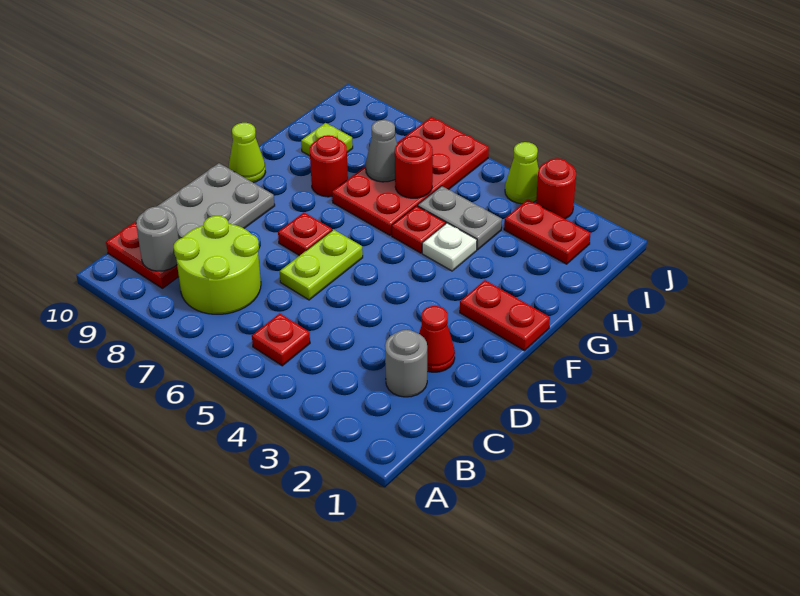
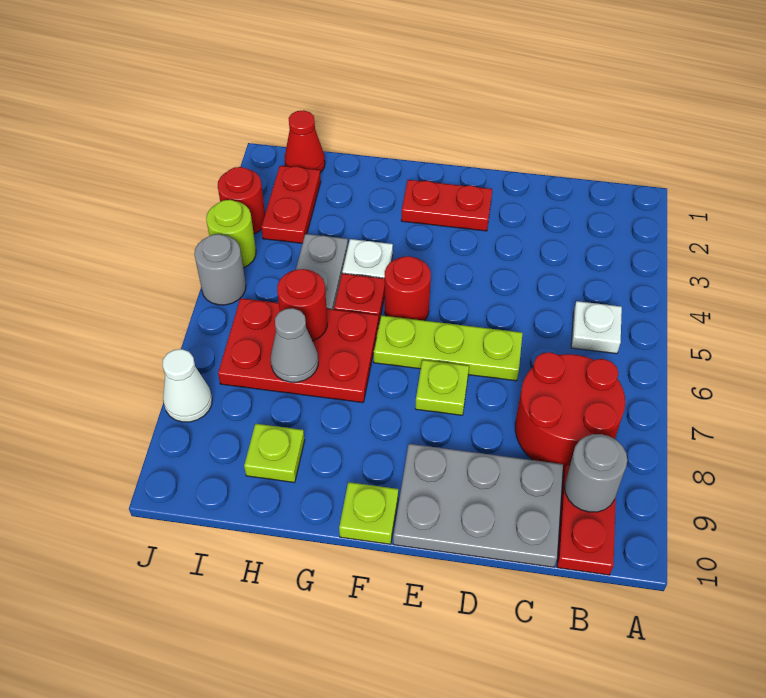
red 1x1 plate [252,313,310,366] -> white 1x1 plate [571,301,622,354]
lime 2x2 round brick [174,216,261,314] -> red 2x2 round brick [515,352,625,472]
grey 1x1 round brick [385,330,427,397] -> grey 1x1 round brick moved to [194,234,246,305]
red 1x1 cone [419,306,455,372] -> red 1x1 cone moved to [285,110,325,173]
lime 1x2 plate [280,230,363,300] -> lime 1x3 plate [374,315,522,381]
red 1x1 plate [278,213,332,256] -> lime 1x1 plate [415,360,469,415]
red 1x2 plate [460,280,550,351] -> red 1x2 plate turned to [401,180,492,231]
lime 1x1 cone [229,123,266,183] -> lime 1x1 plate [339,482,398,544]
red 2x4 plate [332,117,489,235] -> red 2x3 plate [218,298,379,403]
red 1x1 round brick [310,135,348,197] -> red 1x1 round brick moved to [385,256,431,321]
lime 1x1 cone [505,142,539,204] -> lime 1x1 round brick [206,200,256,268]
none -> white 1x1 cone [163,349,212,422]

